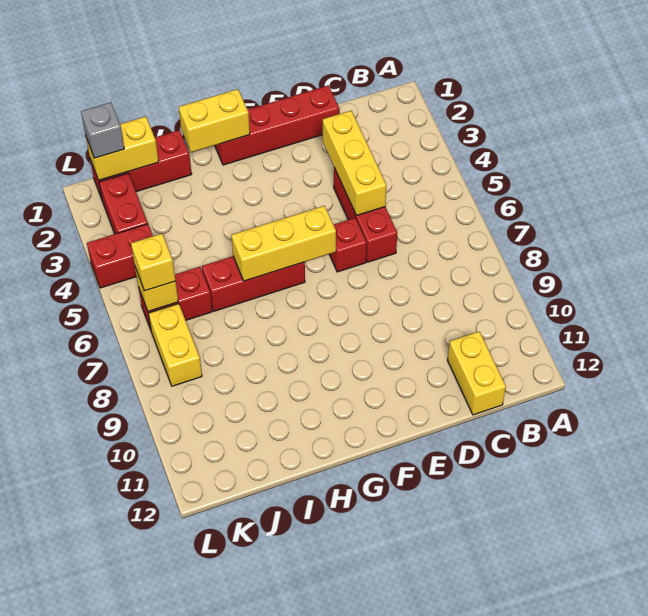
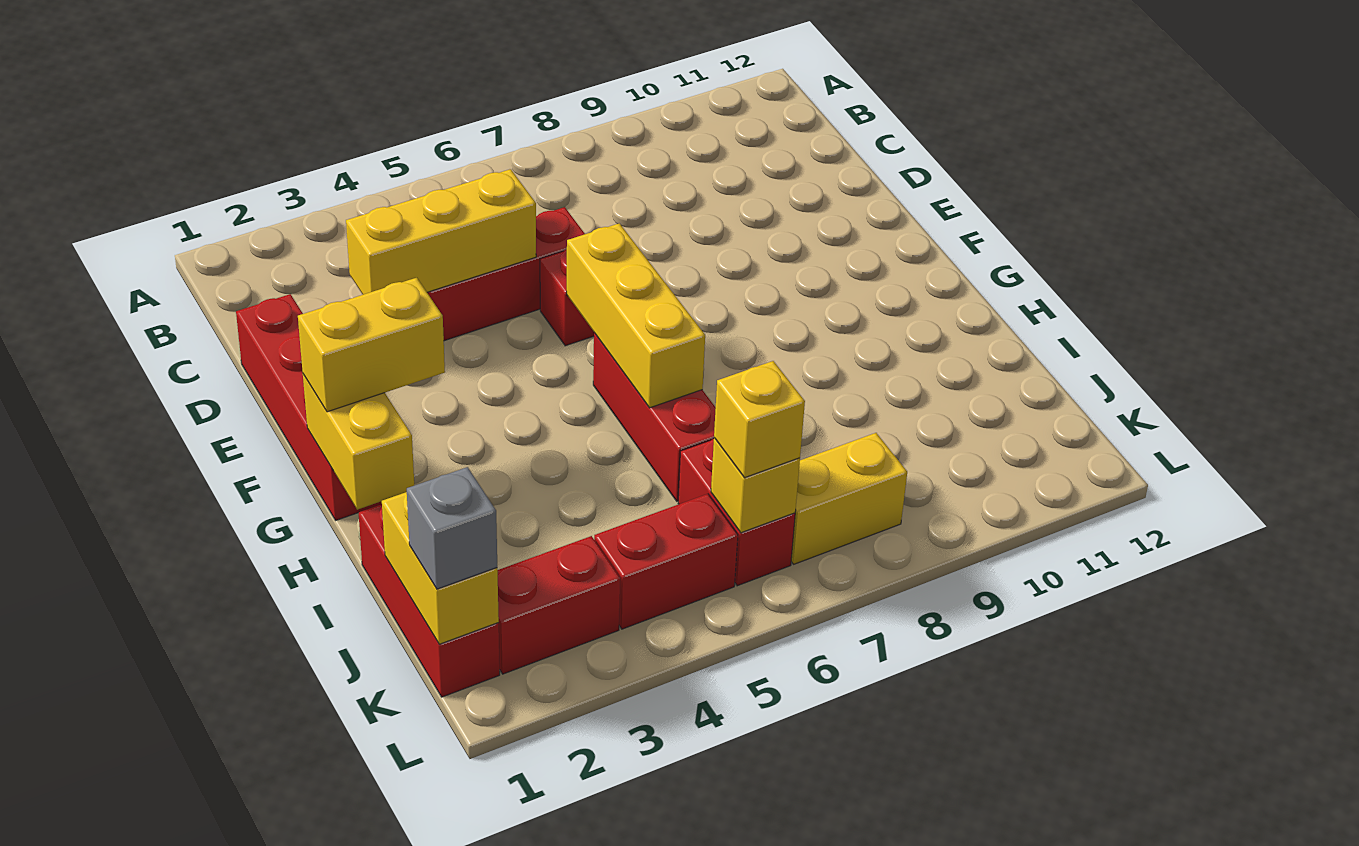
yellow 1x2 brick [447,331,506,415] -> yellow 1x2 brick moved to [298,278,445,412]
red 1x2 brick [87,224,153,288] -> red 1x2 brick turned to [594,494,738,629]

